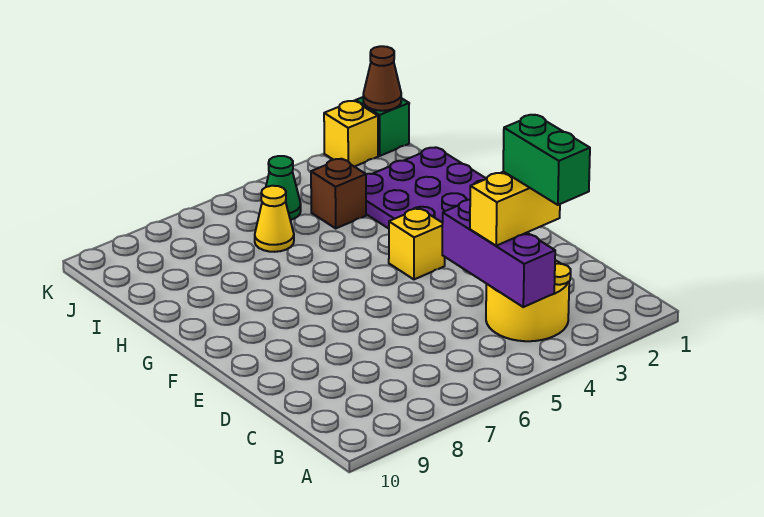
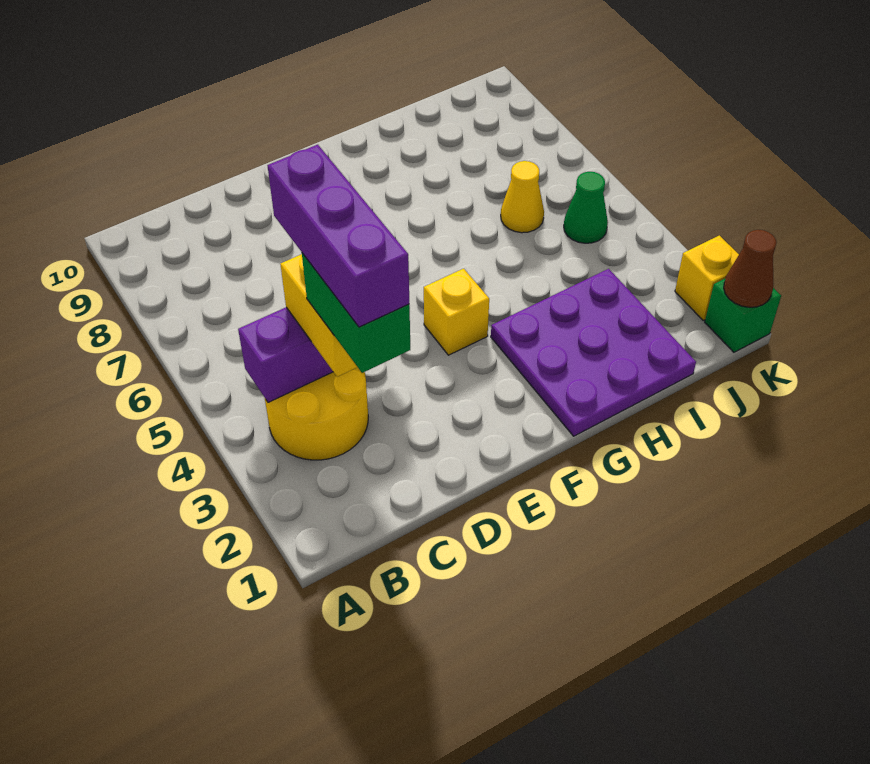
green 1x2 brick [503,115,590,205] -> green 1x2 brick turned to [302,253,410,373]
none -> purple 1x3 brick [268,145,409,327]
brown 1x1 brick [311,159,366,228] -> none

